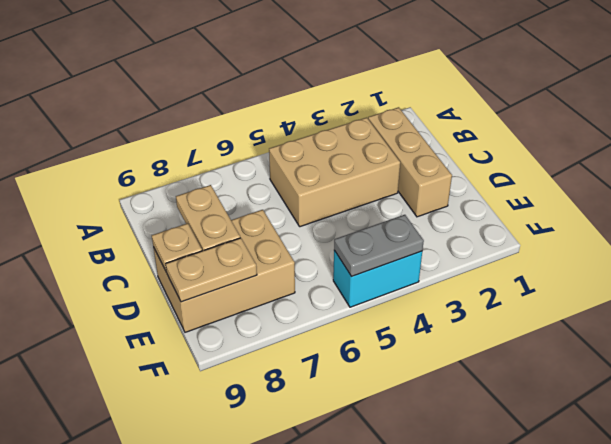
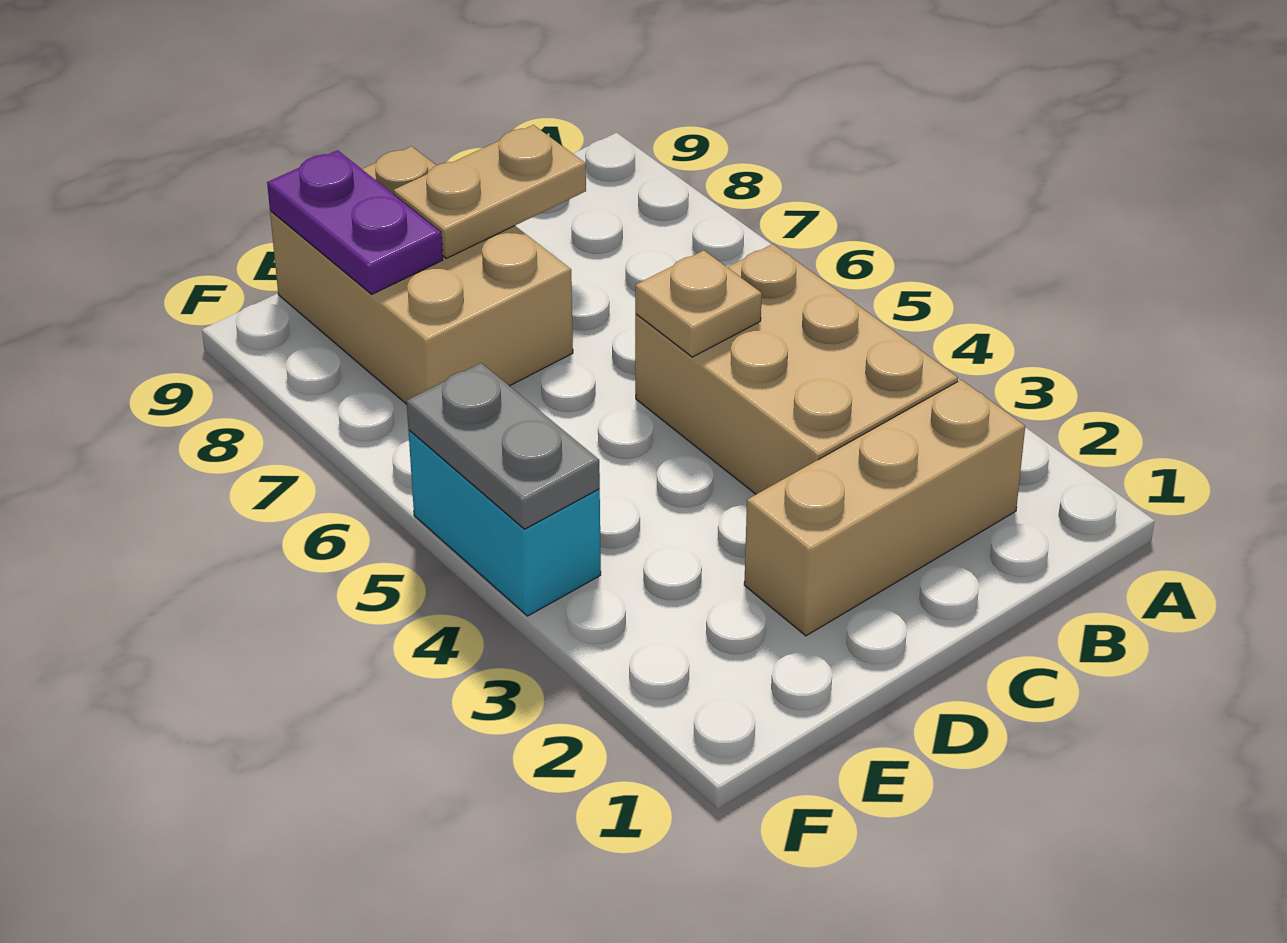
tan 1x1 plate [152,223,202,272] -> tan 1x1 plate moved to [635,250,762,357]
tan 1x2 plate [166,238,257,302] -> purple 1x2 plate [267,150,443,294]

